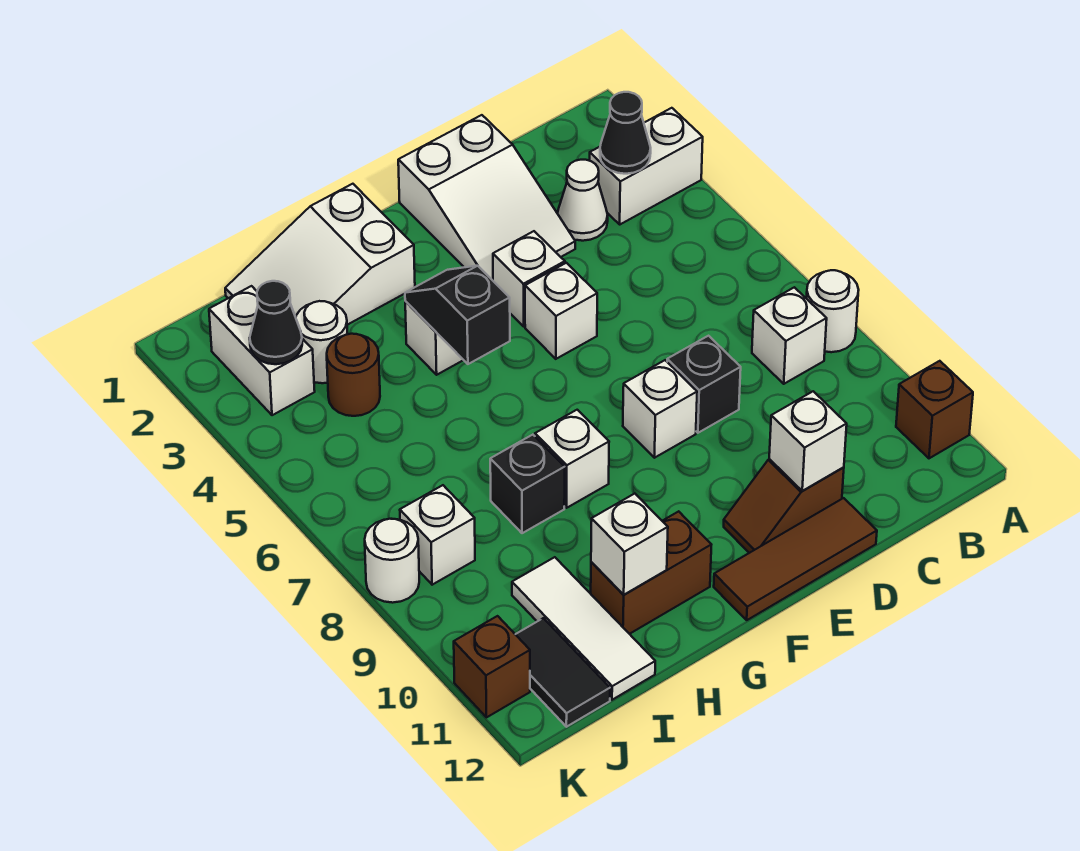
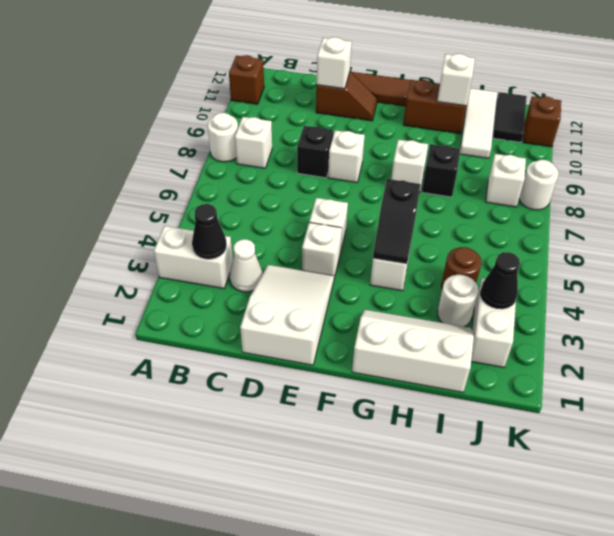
white 2x3 slope [225,184,415,325] -> white 2x3 slope turned to [352,310,474,392]

